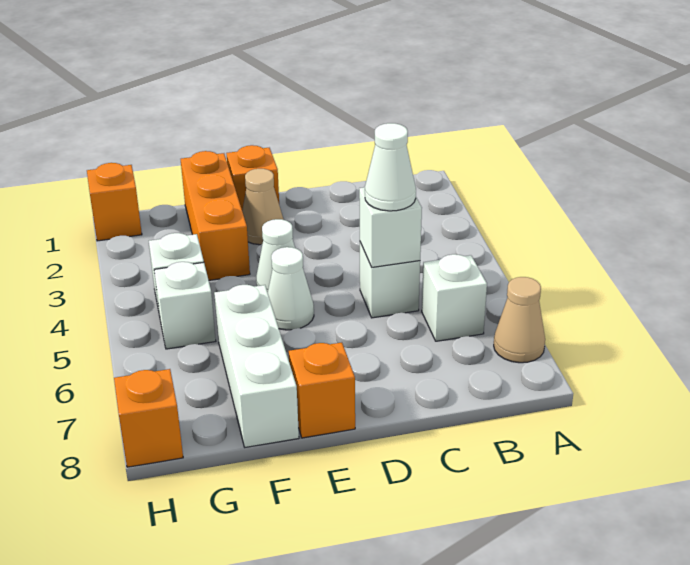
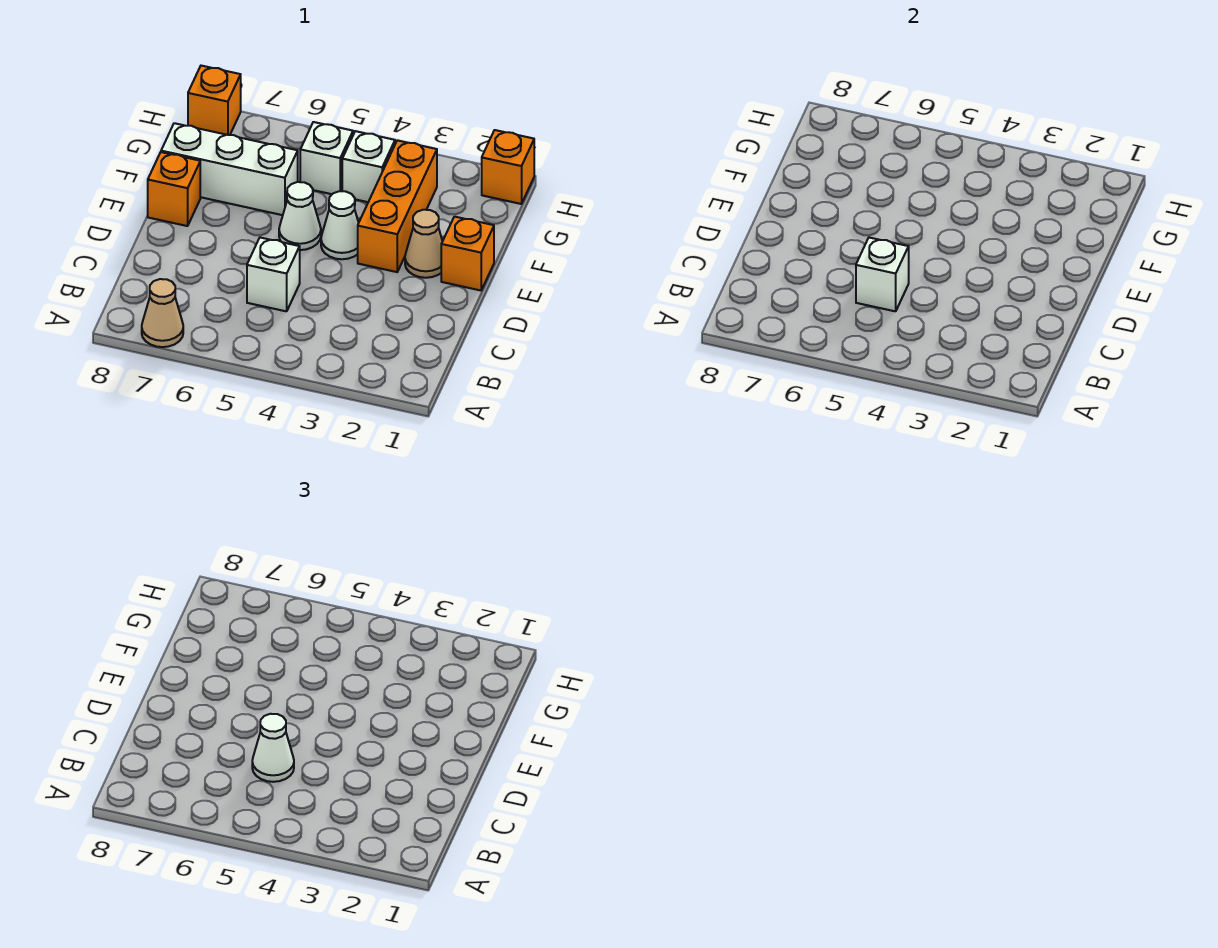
white 1x1 brick [422,254,487,341] -> none
orange 1x3 brick [181,151,250,280] -> orange 1x3 brick turned to [358,140,437,272]

